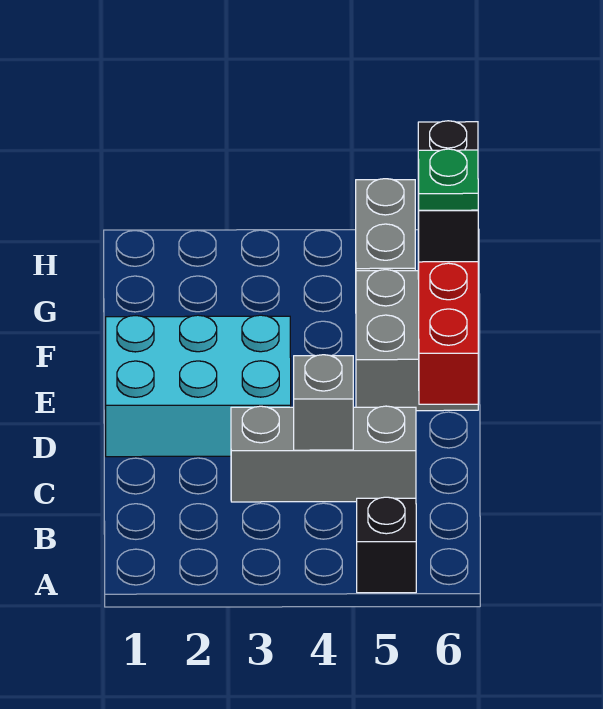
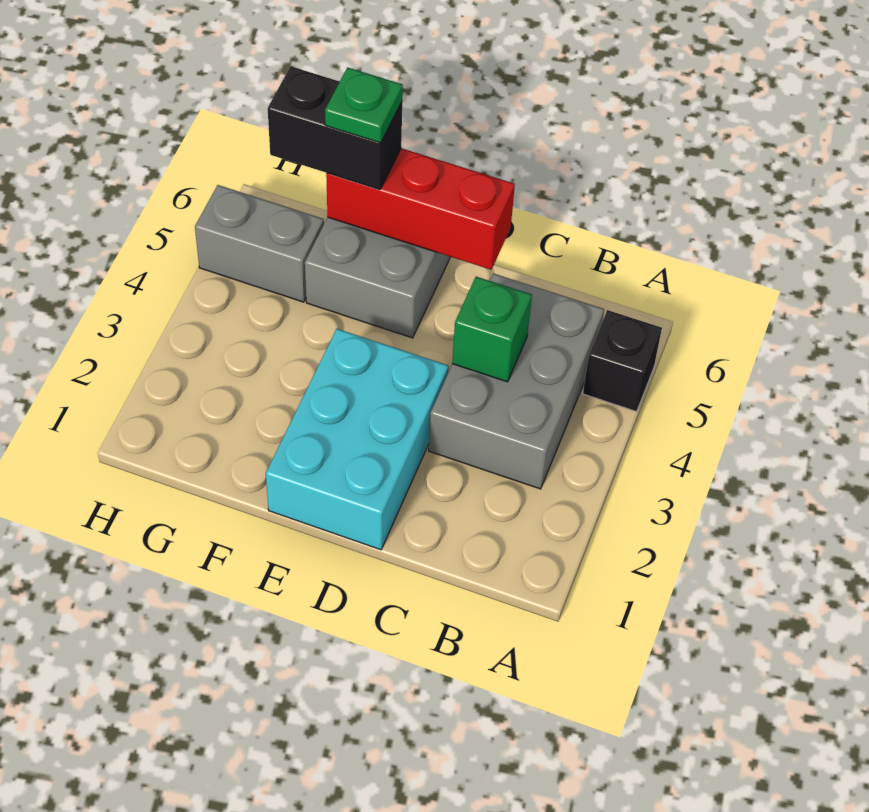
grey 1x3 brick [231,406,416,502] -> grey 2x3 brick [429,274,604,489]
grey 1x1 brick [294,355,353,450] -> green 1x1 brick [452,277,532,382]

